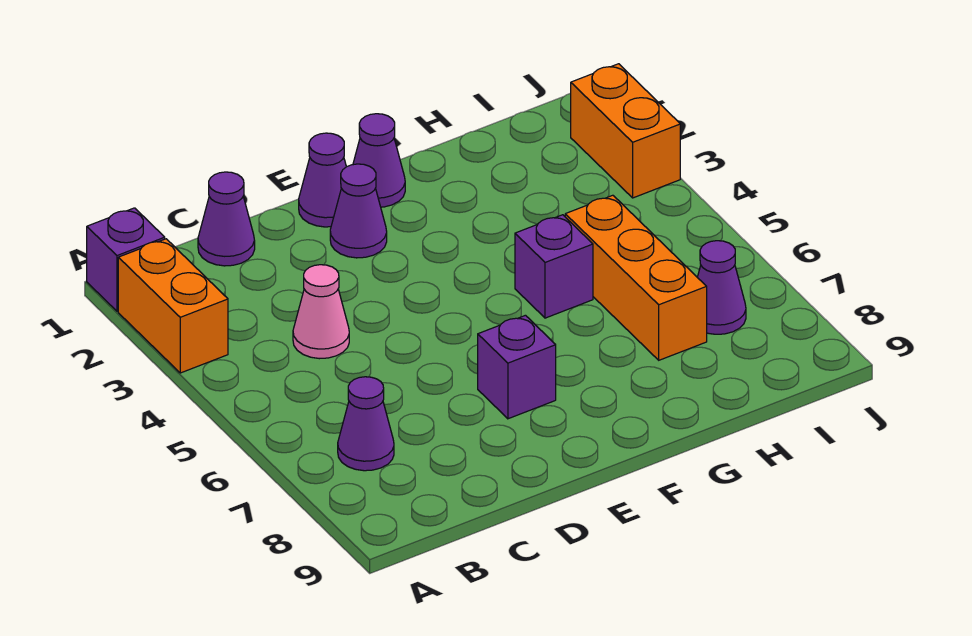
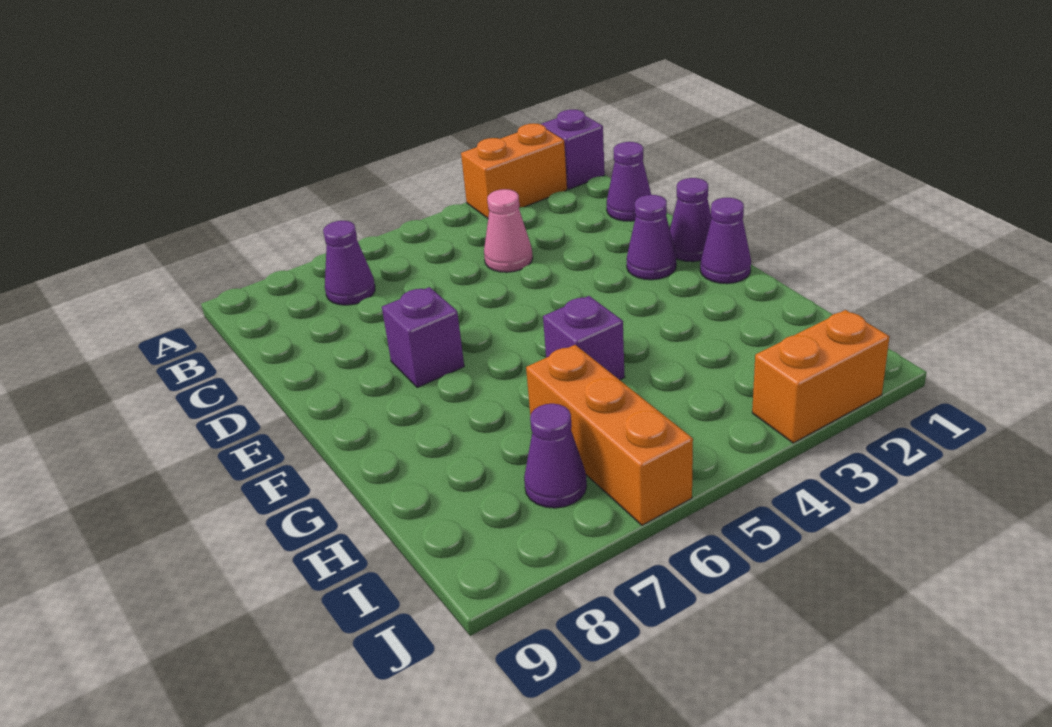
orange 1x3 brick [565,195,707,360] -> orange 1x3 brick turned to [526,345,693,525]

